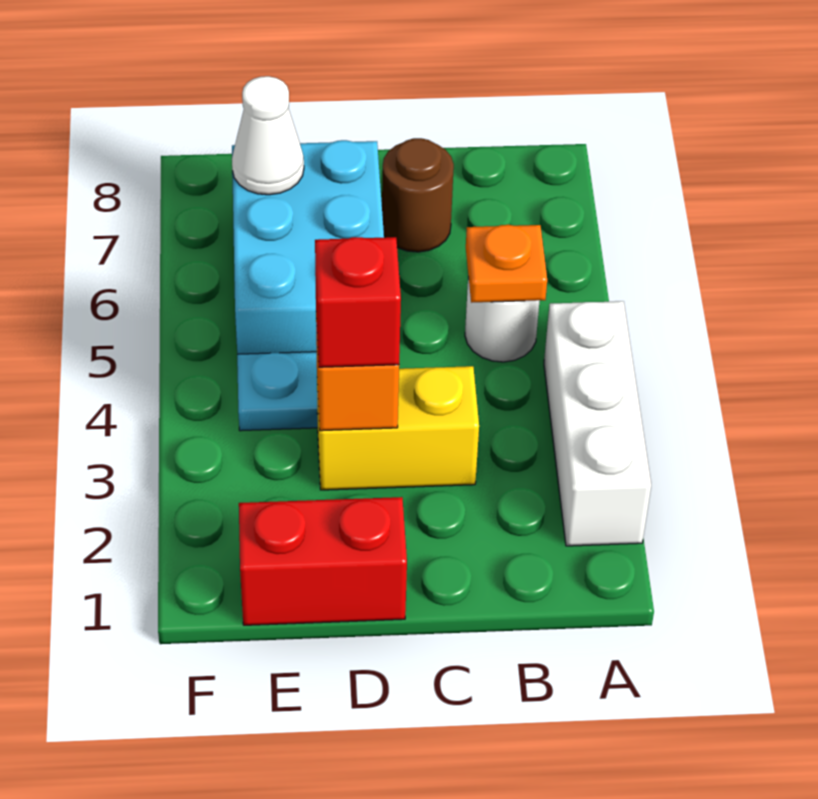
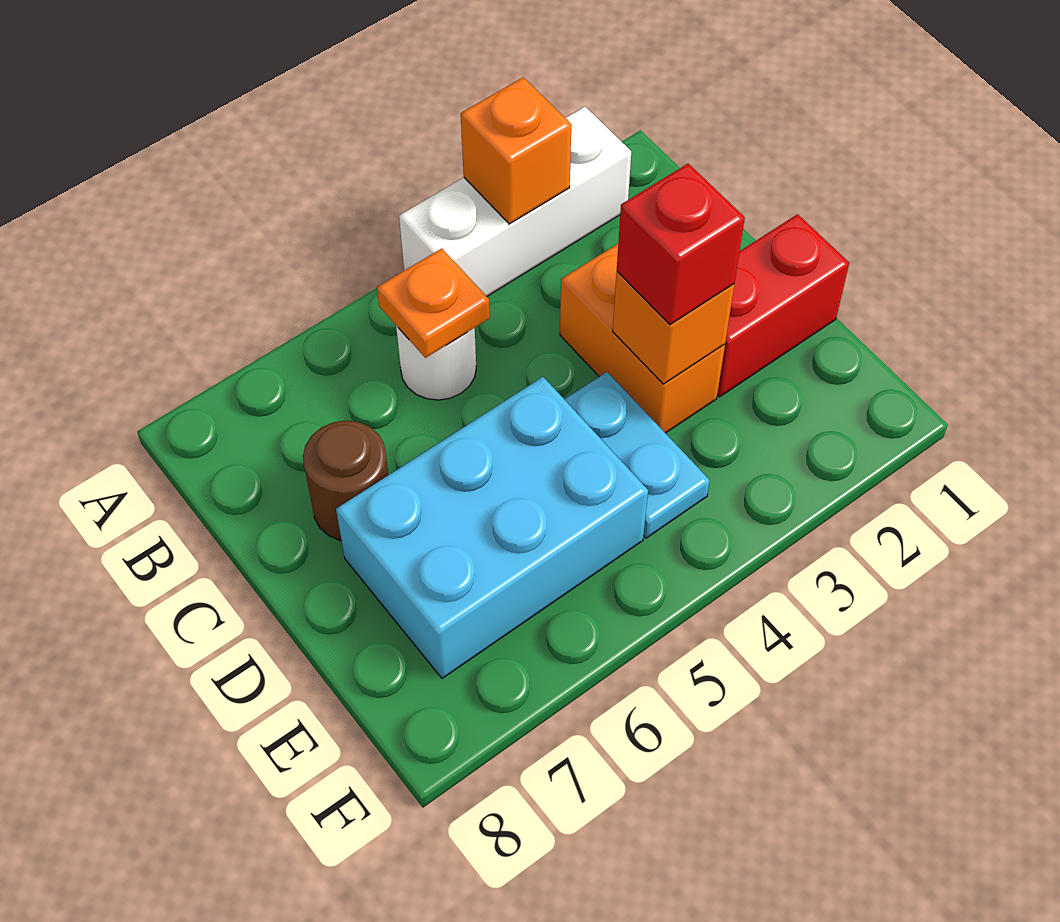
none -> orange 1x1 brick [461,77,571,224]
yellow 1x2 brick [317,366,479,490] -> orange 1x2 brick [560,244,725,433]
red 1x2 brick [239,497,407,625] -> red 1x2 brick turned to [717,214,849,397]
white 1x1 cone [232,76,304,195] -> none

